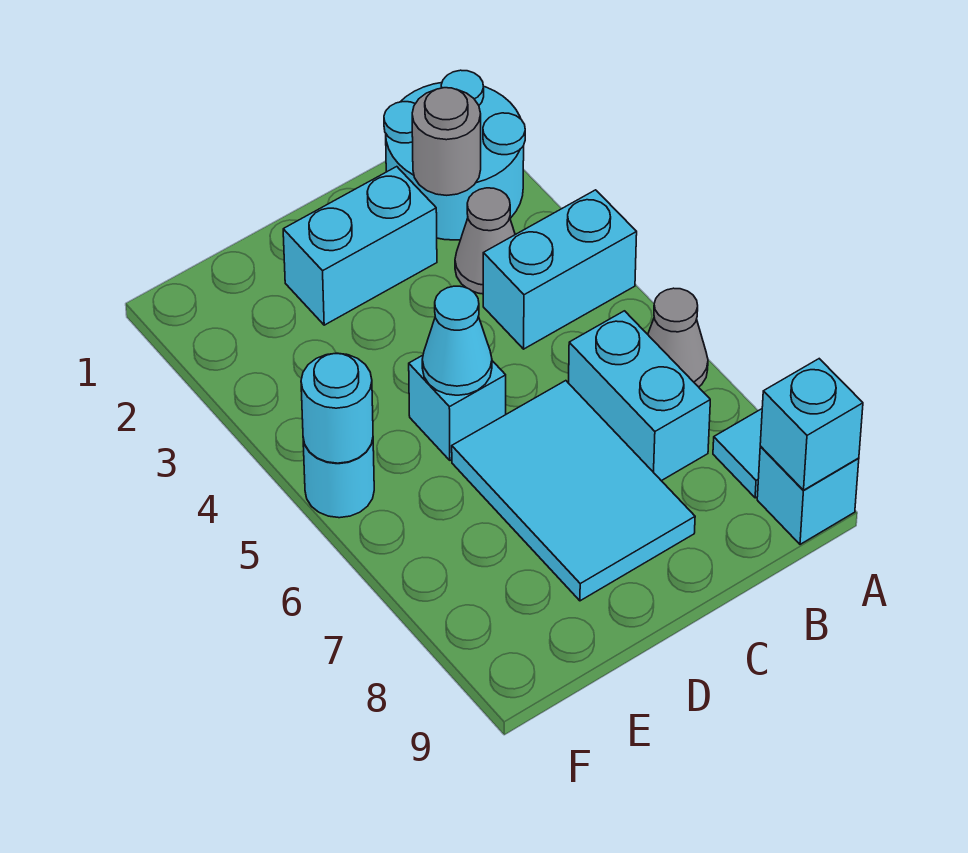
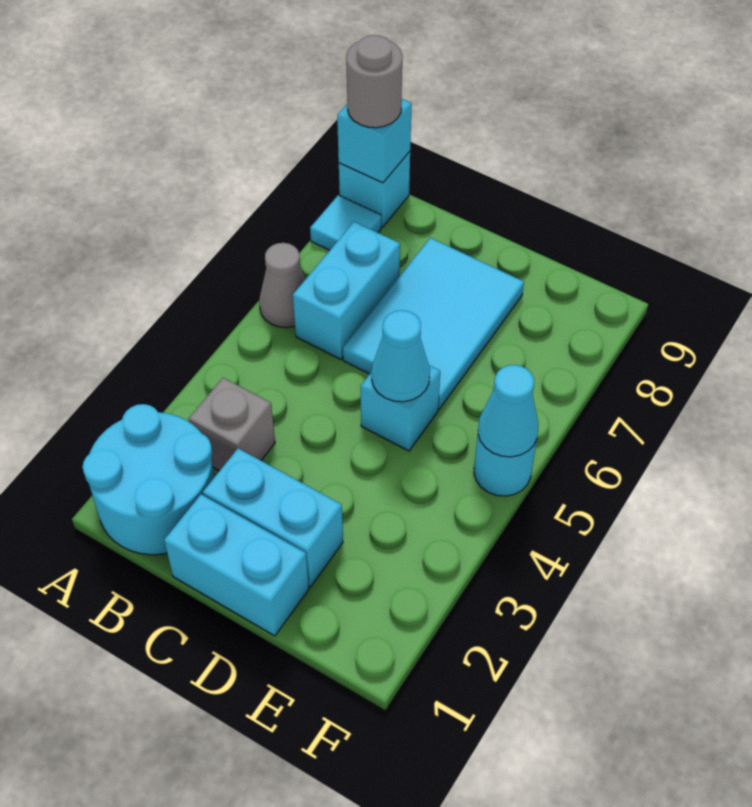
cyan 1x2 brick [483,190,637,349] -> cyan 1x2 brick moved to [164,495,309,636]
grey 1x1 round brick [412,88,481,195] -> grey 1x1 round brick moved to [346,35,402,128]
grey 1x1 cone [455,188,515,294] -> grey 1x1 brick [189,378,275,471]
cyan 1x1 round brick [301,353,373,463] -> cyan 1x1 cone [478,365,538,457]

